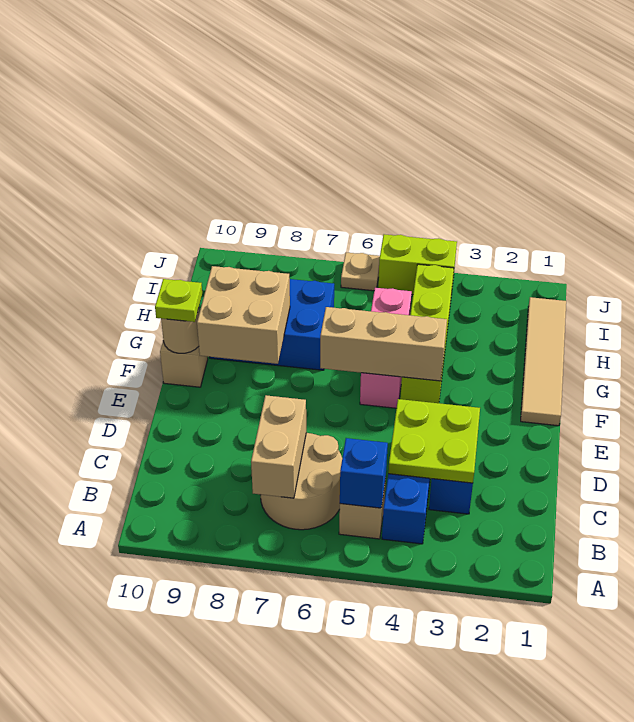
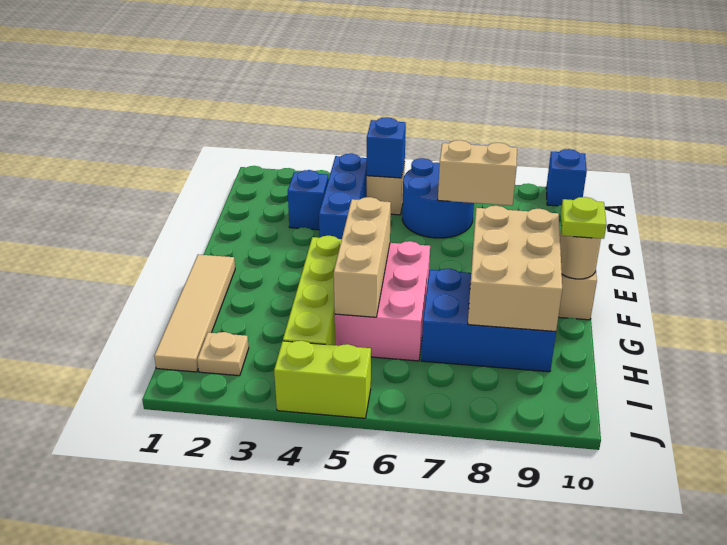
none -> blue 1x1 brick [546,149,587,206]
tan 2x2 round brick [261,433,342,530] -> blue 2x2 round brick [402,158,474,238]
tan 1x2 brick [251,395,306,498] -> tan 1x2 brick turned to [438,140,517,205]
lime 2x2 plate [388,399,480,483] -> none
tan 1x3 brick [320,307,447,381] -> tan 1x3 brick turned to [334,197,391,317]
pink 1x3 brick [360,288,412,408] -> pink 2x3 brick [335,241,430,361]
tan 2x2 brick [197,266,290,364] -> tan 2x3 brick [468,206,562,331]
tan 1x1 plate [341,252,380,291] -> tan 1x1 plate moved to [197,332,249,376]

